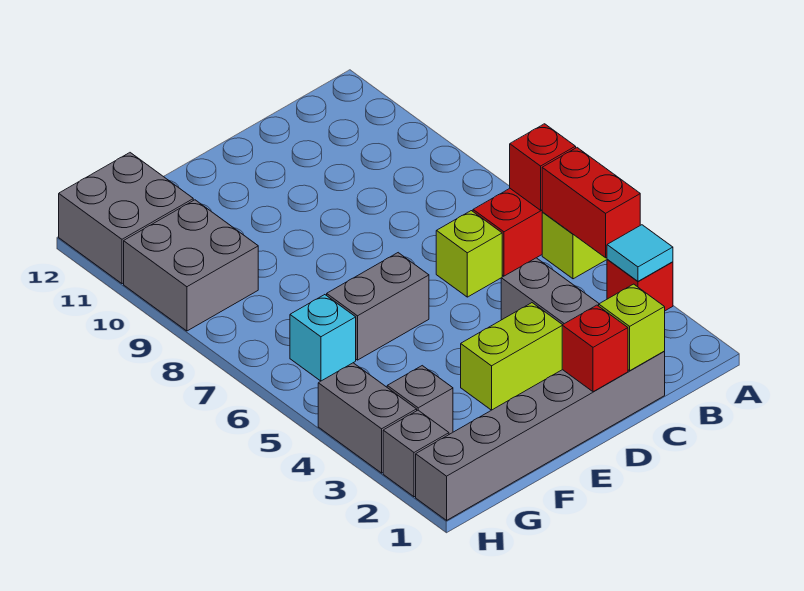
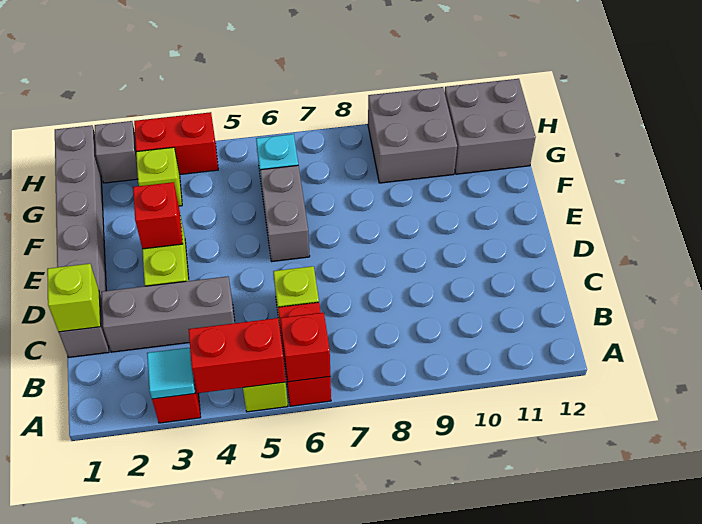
red 1x1 brick [562,305,628,392] -> red 1x1 brick moved to [133,182,183,249]
grey 1x1 brick [387,366,453,434] -> lime 1x1 brick [136,147,182,206]
grey 1x2 brick [318,363,417,473] -> red 1x2 brick [134,112,218,174]

